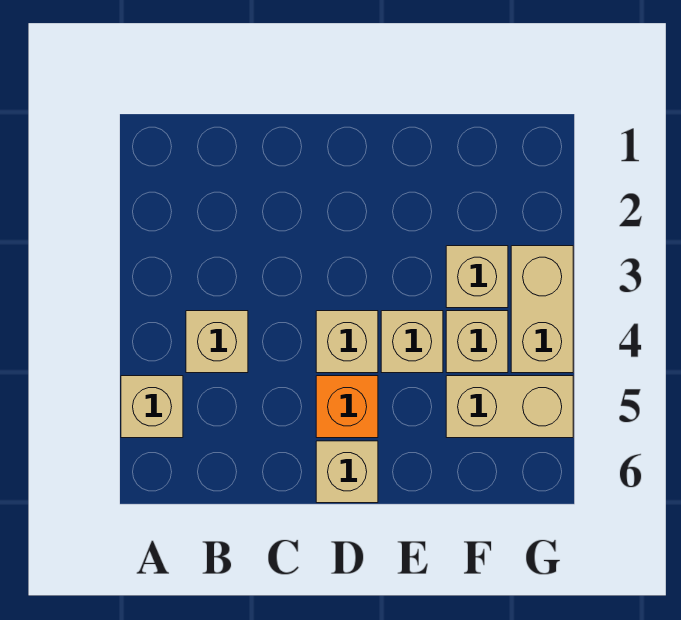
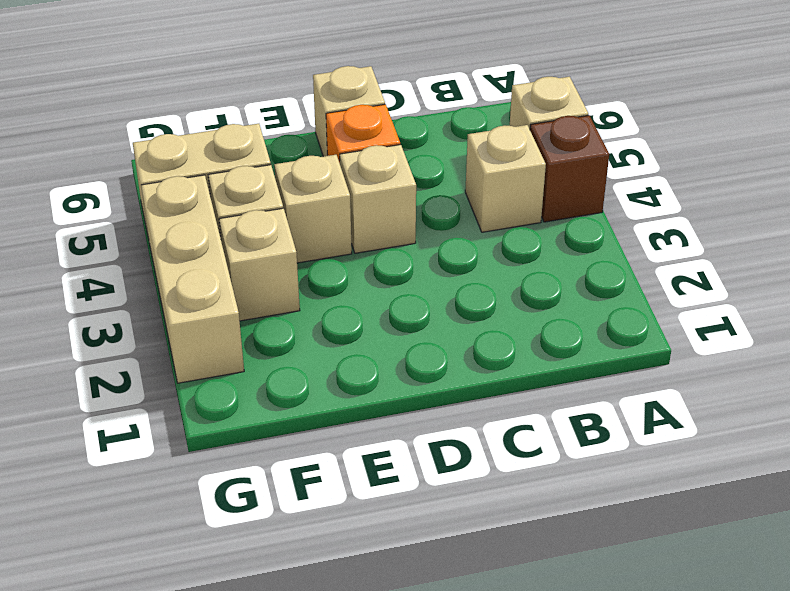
none -> brown 1x1 brick [530,115,609,222]
tan 1x2 brick [511,246,573,373] -> tan 1x3 brick [141,175,244,383]

